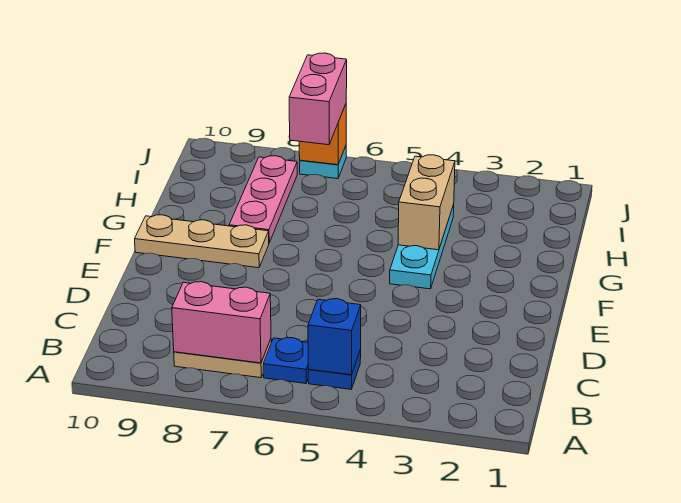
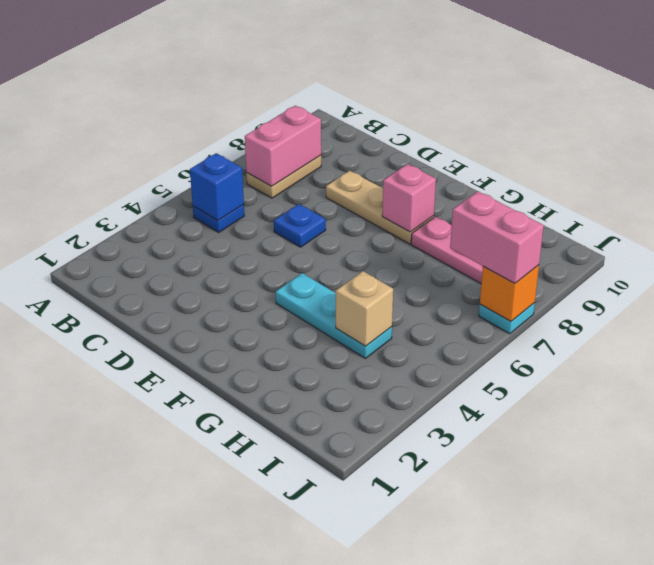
blue 1x1 plate [263,338,309,384] -> blue 1x1 plate moved to [274,204,326,247]
tan 1x3 plate [135,215,269,268] -> tan 1x3 plate turned to [326,171,434,244]
none -> pink 1x1 brick [382,164,436,232]
tan 1x2 brick [398,155,455,250] -> tan 1x1 brick [336,271,393,346]

